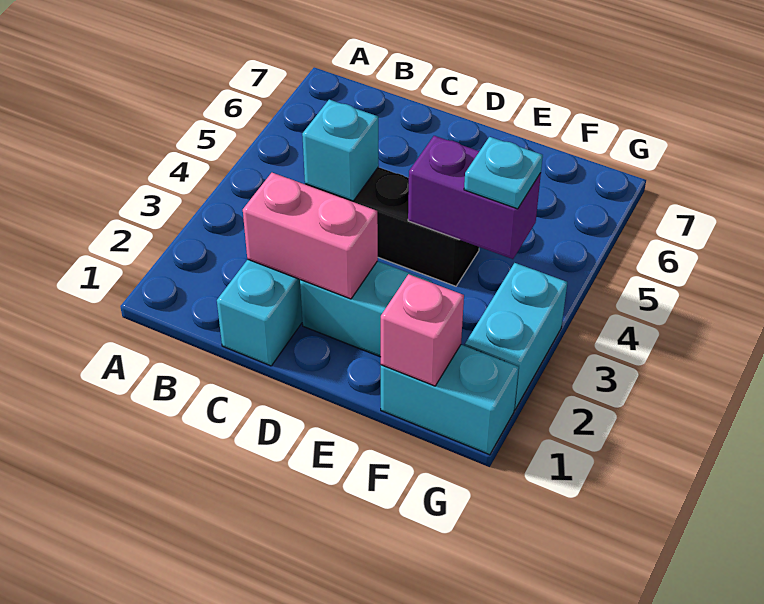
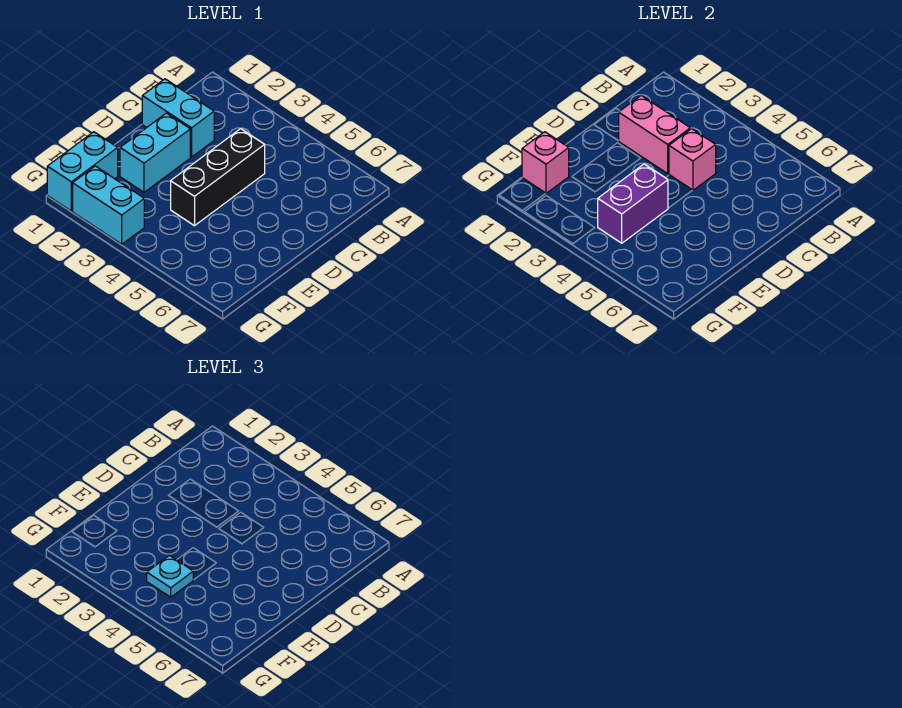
pink 1x2 brick [243,173,378,299] -> pink 1x2 brick turned to [619,96,690,174]
cyan 1x1 brick [302,99,379,201] -> pink 1x1 brick [669,129,716,190]

